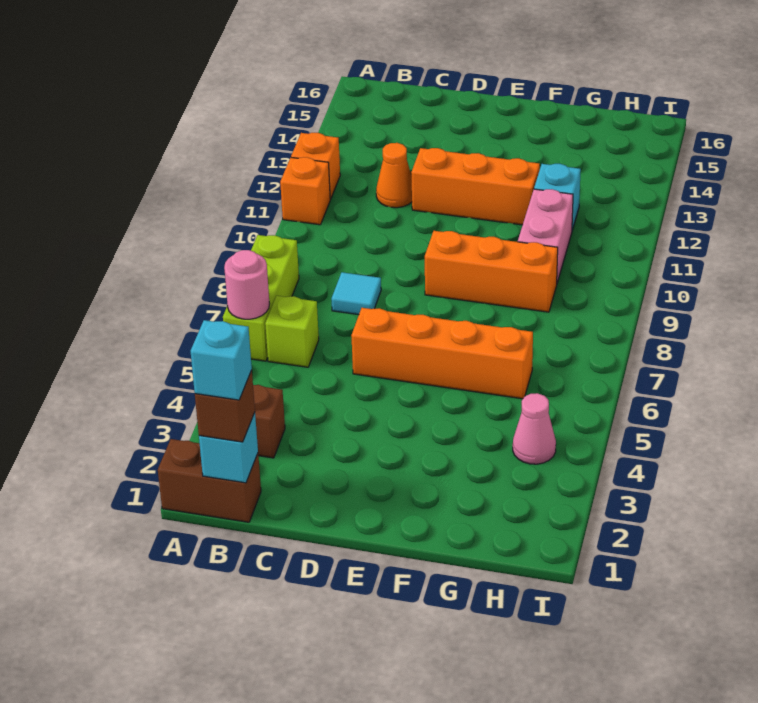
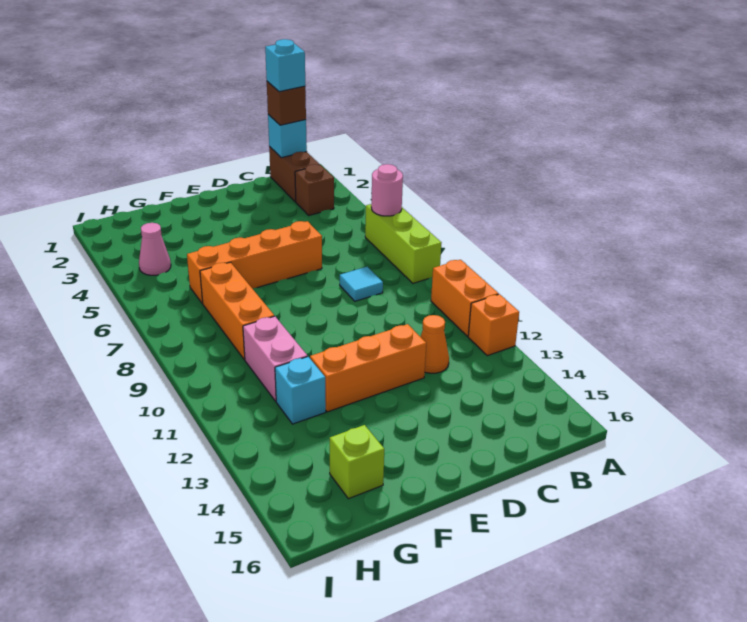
brown 1x2 brick [158,439,261,522] -> brown 1x2 brick turned to [269,147,320,202]
orange 1x1 brick [280,157,330,225] -> orange 1x2 brick [431,260,499,336]
lime 1x1 brick [265,296,319,367] -> lime 1x1 brick moved to [330,425,384,499]
orange 1x3 brick [425,231,558,312] -> orange 1x3 brick turned to [200,262,274,360]

